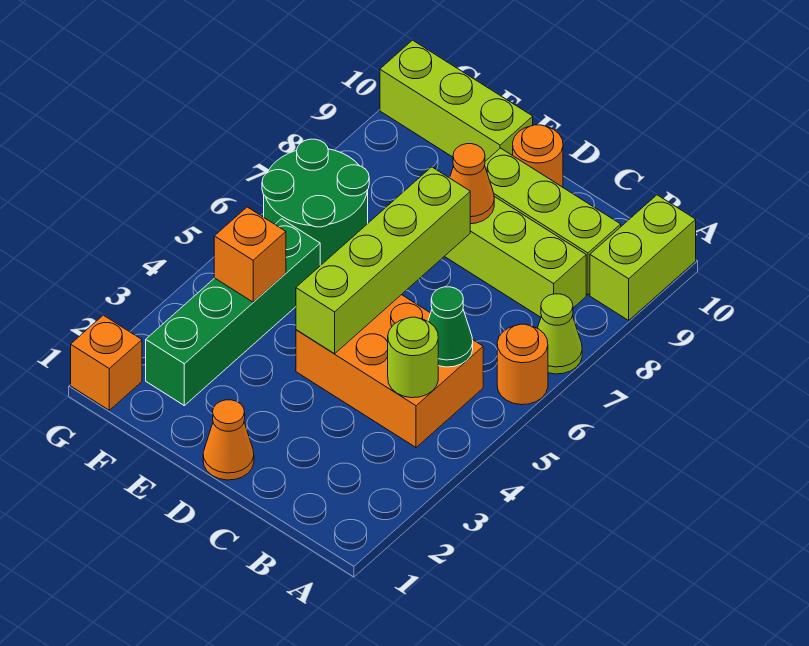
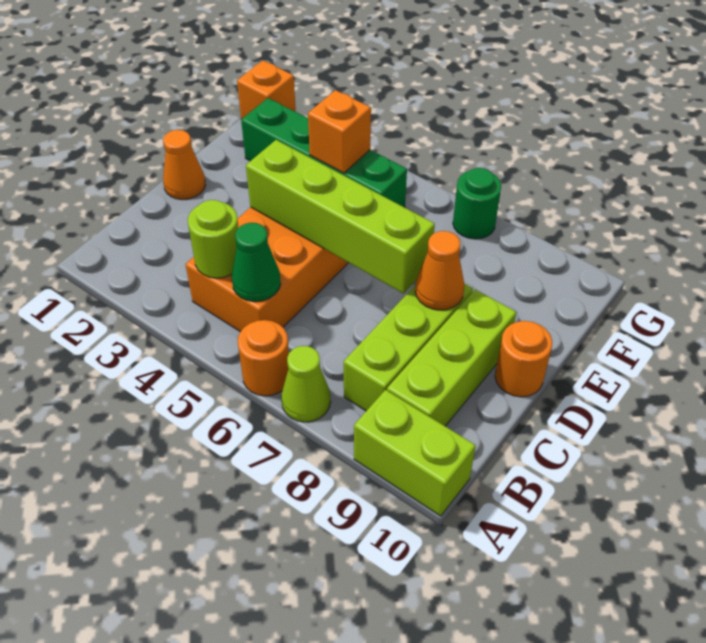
lime 1x3 brick [380,40,533,161] -> none
green 2x2 round brick [262,139,369,266] -> green 1x1 round brick [453,168,501,239]

